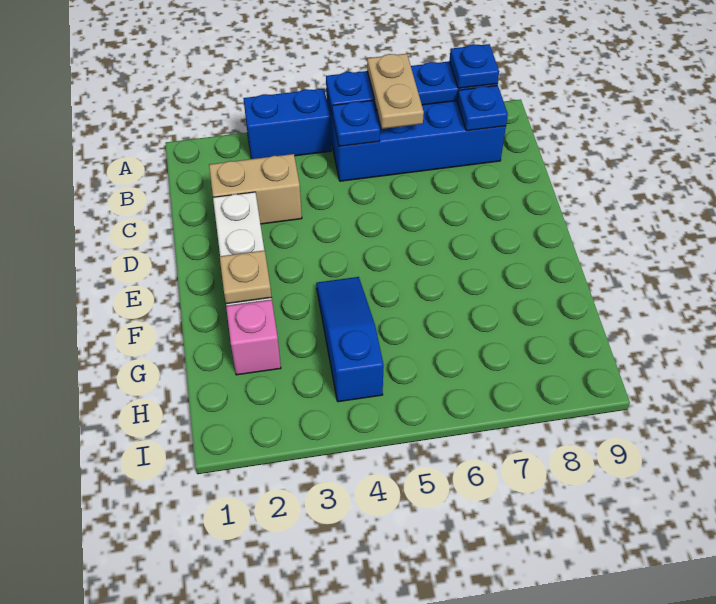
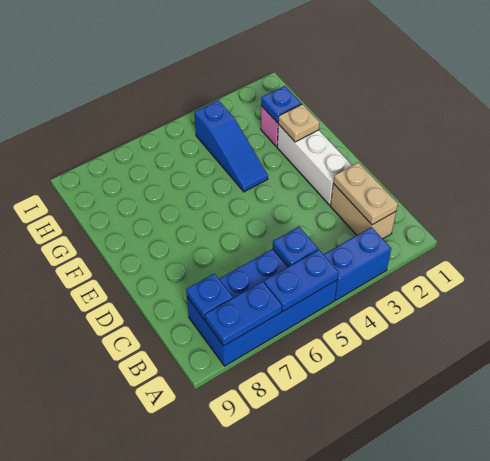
tan 1x2 plate [367,54,424,129] -> tan 1x2 plate moved to [333,162,398,225]
blue 1x1 plate [449,44,499,88] -> blue 1x1 plate moved to [261,86,302,123]
tan 1x2 brick [209,154,302,224] -> tan 1x2 brick turned to [330,184,396,239]

